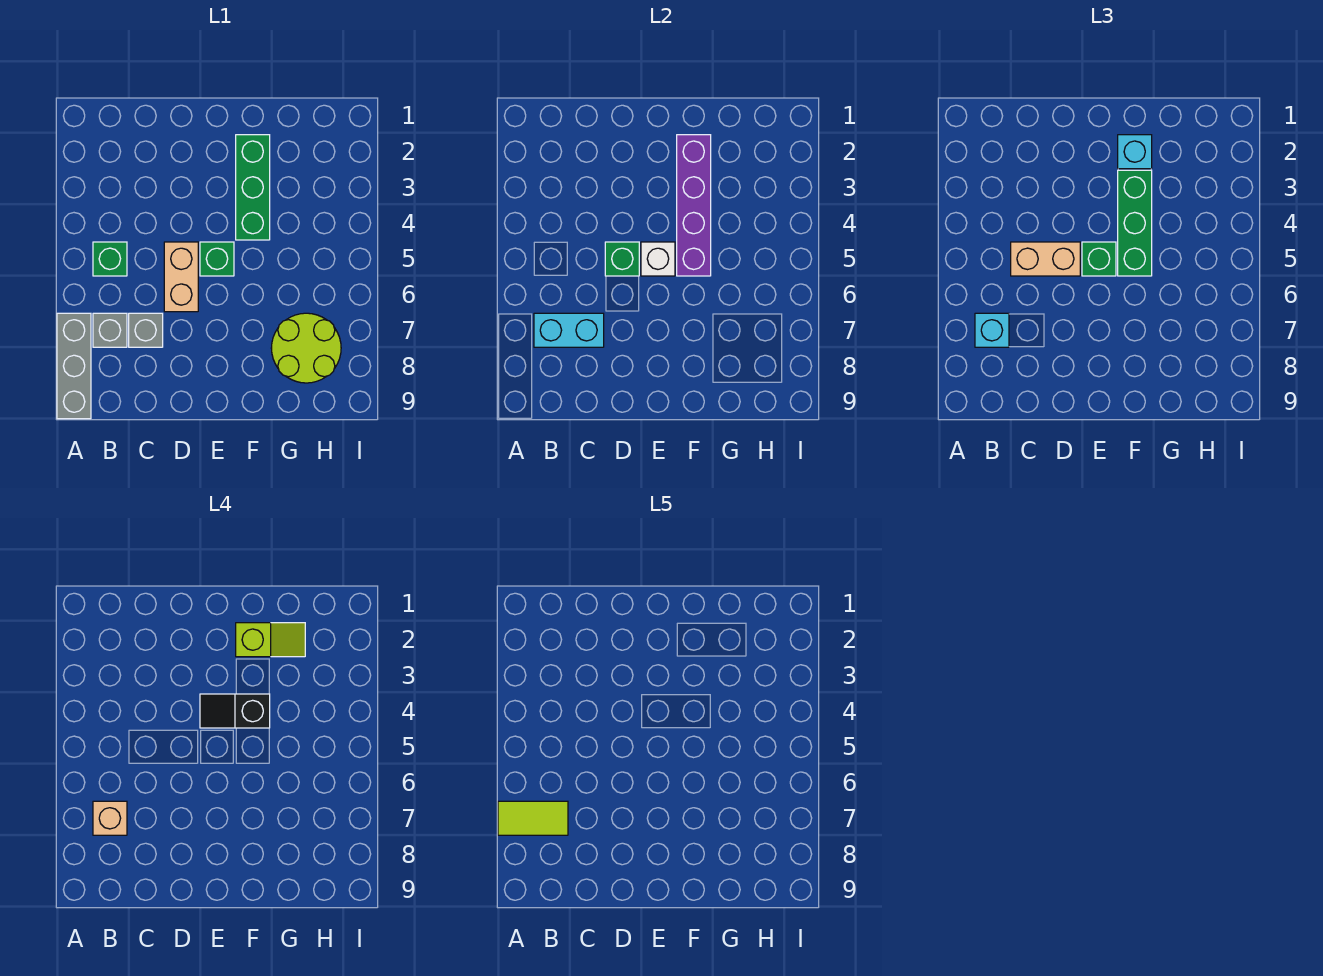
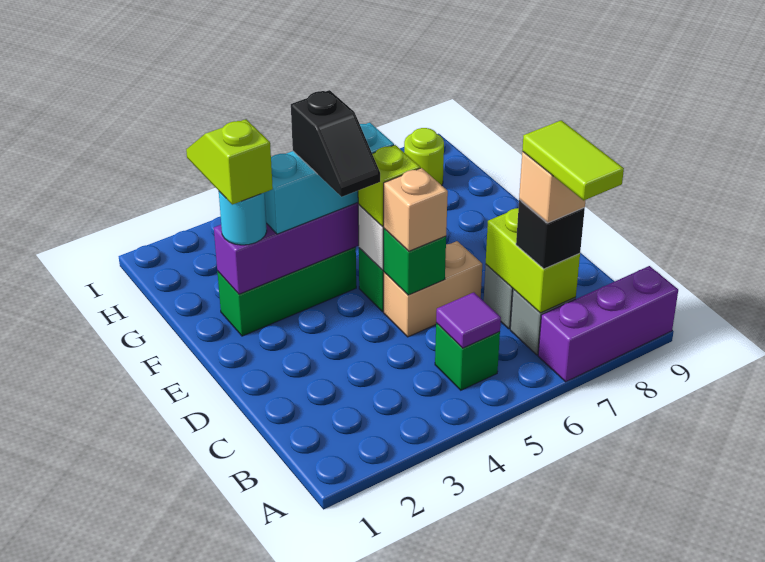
grey 1x3 brick [57,313,91,419] -> purple 1x3 brick [538,266,678,382]
none -> purple 1x1 tile [436,292,501,348]
cyan 1x2 brick [534,313,604,347] -> lime 1x2 brick [486,208,580,313]
cyan 1x1 brick [975,313,1009,347] -> black 1x1 brick [516,199,585,269]
tan 1x2 brick [1011,242,1080,276] -> tan 1x1 brick [383,168,448,251]
green 1x1 brick [1082,242,1116,276] -> lime 1x1 brick [358,145,420,226]
cyan 1x1 brick [1118,135,1152,169] -> cyan 1x1 round brick [219,192,267,245]
green 1x3 brick [1118,170,1152,276] -> cyan 1x3 brick [264,123,394,234]
lime 2x2 round brick [271,313,341,383] -> lime 1x1 round brick [404,128,444,185]

